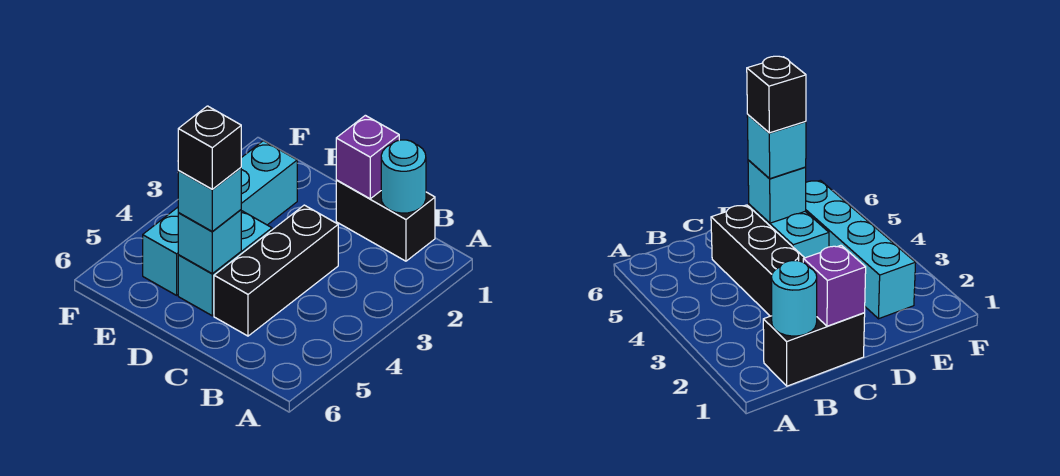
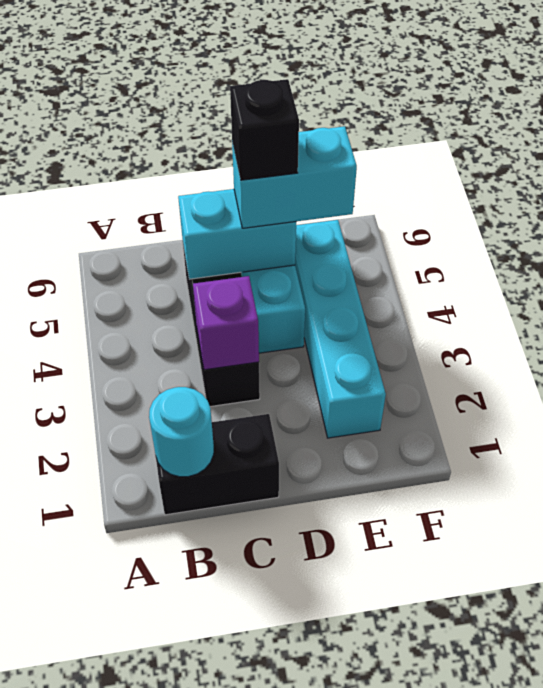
purple 1x1 brick [336,115,399,199] -> purple 1x1 brick moved to [193,276,259,370]
cyan 1x1 brick [178,210,241,274] -> cyan 1x2 brick [178,189,296,279]
cyan 1x1 brick [178,168,241,232] -> cyan 1x2 brick [232,126,357,228]

